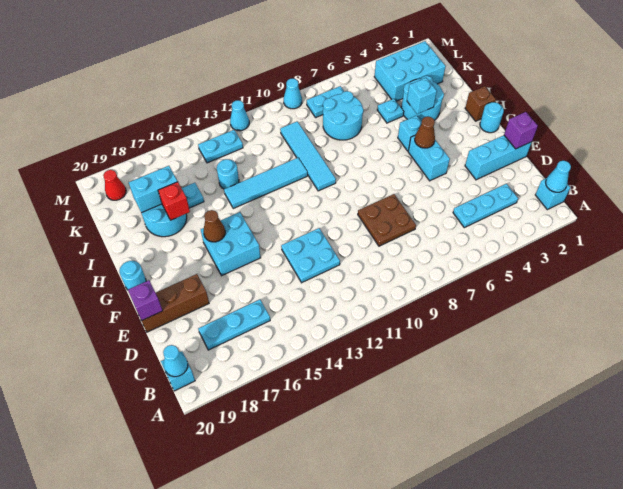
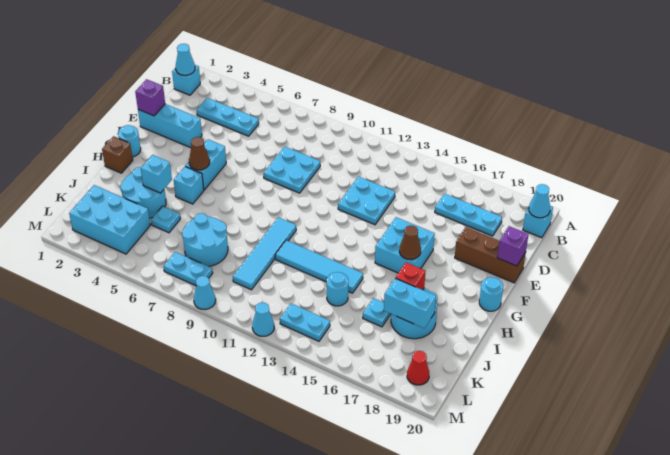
brown 2x2 plate [358,194,416,246] -> cyan 2x2 plate [264,147,320,193]

